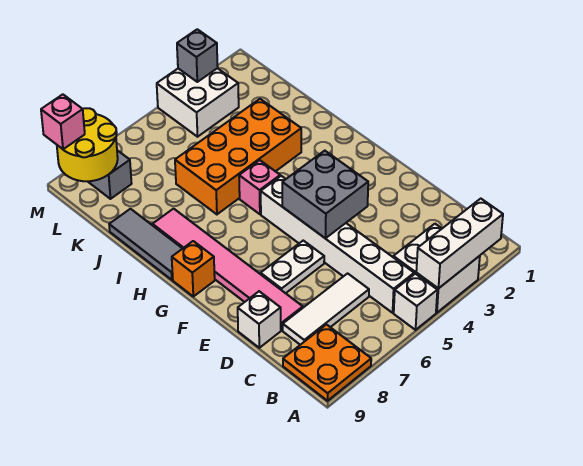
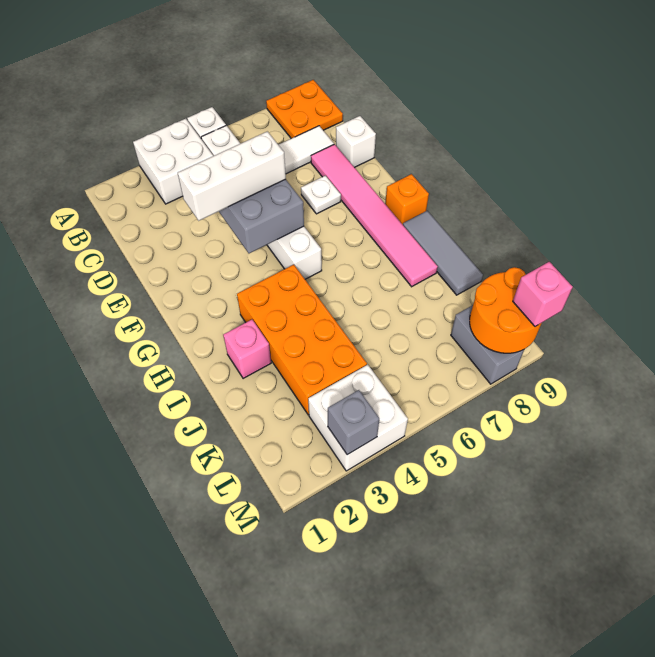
white 1x3 brick [416,199,503,289] -> white 1x3 brick moved to [178,131,286,221]
white 1x2 plate [261,241,324,293] -> white 1x1 plate [301,176,341,214]
pink 1x1 brick [239,160,280,214] -> pink 1x1 brick moved to [223,320,271,379]
orange 2x4 brick [175,99,301,214] -> orange 2x4 brick turned to [237,265,367,415]
yellow 2x2 round brick [57,108,118,181] -> orange 2x2 round brick [470,267,542,353]

